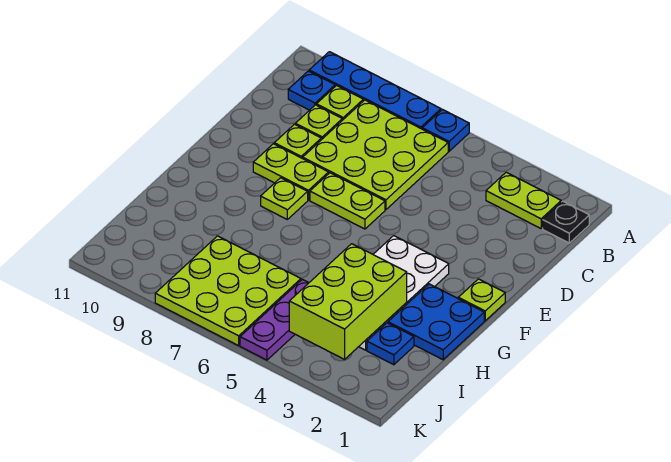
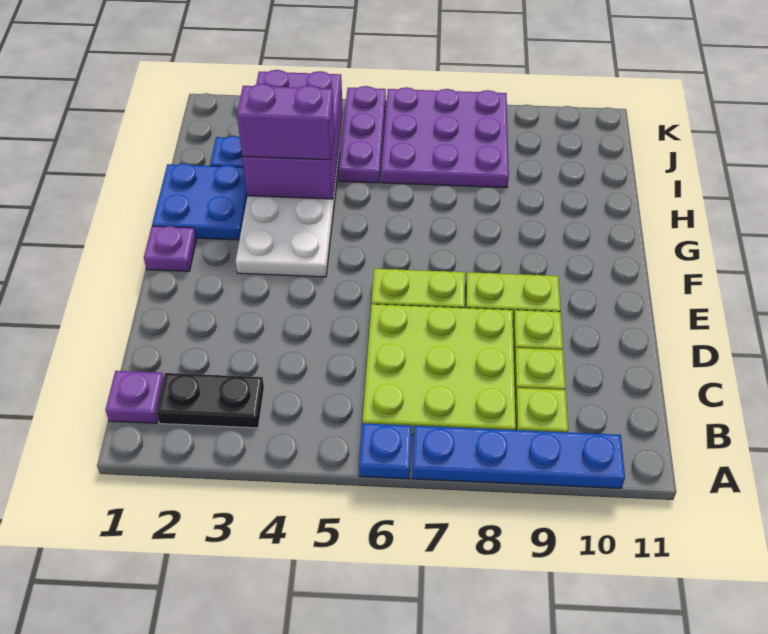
black 1x1 plate [543,201,589,243] -> purple 1x1 plate [105,371,164,423]
lime 1x2 plate [486,172,561,228] -> black 1x2 plate [157,373,264,428]
blue 1x1 plate [288,71,335,110] -> none
lime 1x1 plate [458,279,505,321] -> purple 1x1 plate [144,226,196,271]
lime 1x1 plate [261,178,308,219] -> none
lime 2x3 brick [289,244,407,359] -> purple 2x3 brick [242,70,343,199]
none -> purple 1x2 brick [237,84,335,160]
lime 3x3 plate [155,236,301,346] -> purple 3x3 plate [381,87,509,188]

